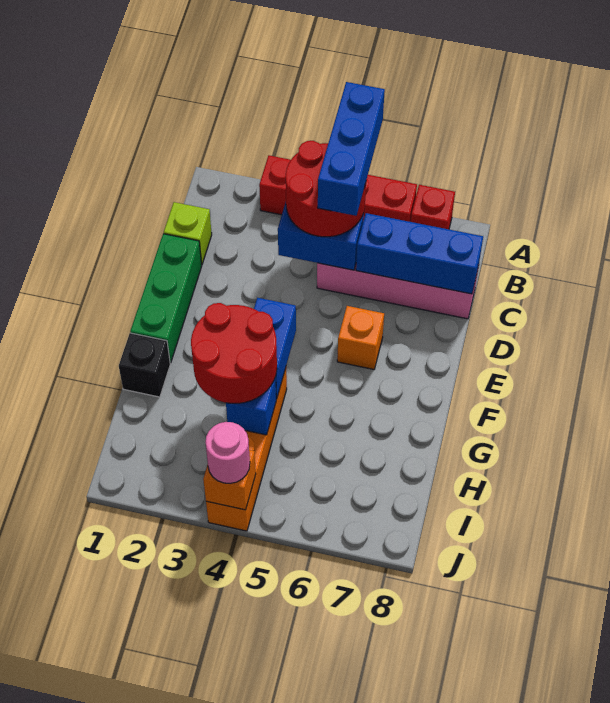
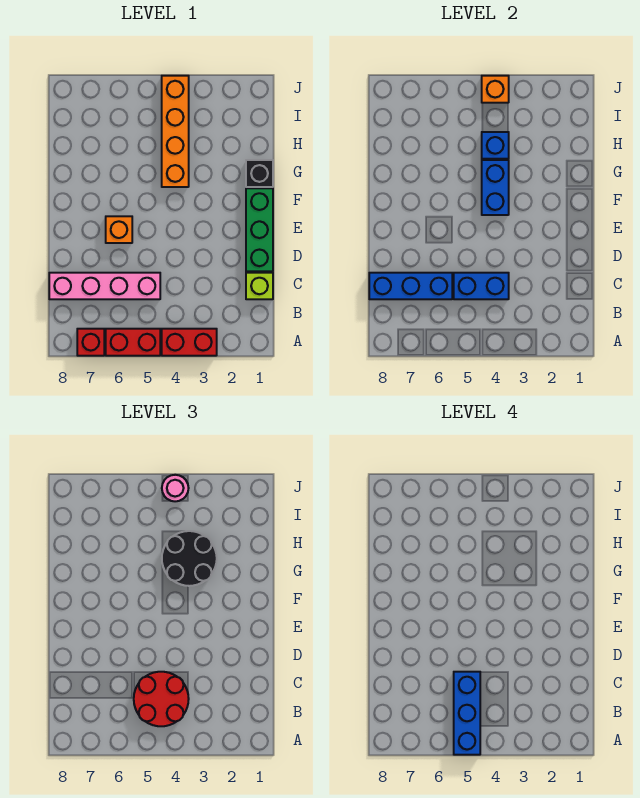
red 2x2 round brick [191,303,277,403] -> black 2x2 round brick [162,531,217,586]

